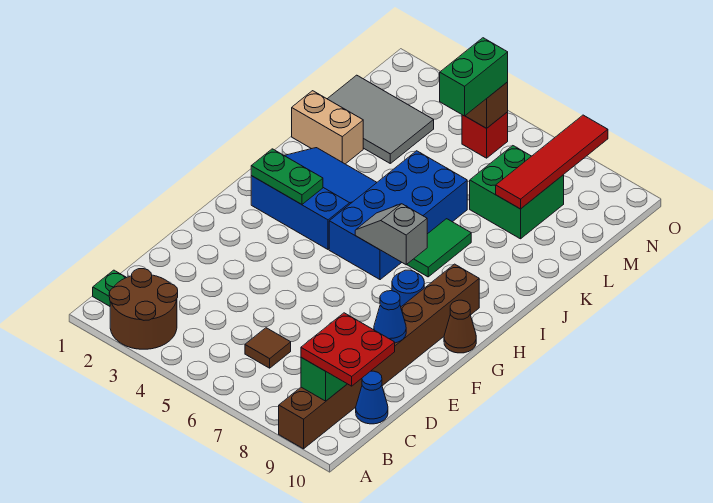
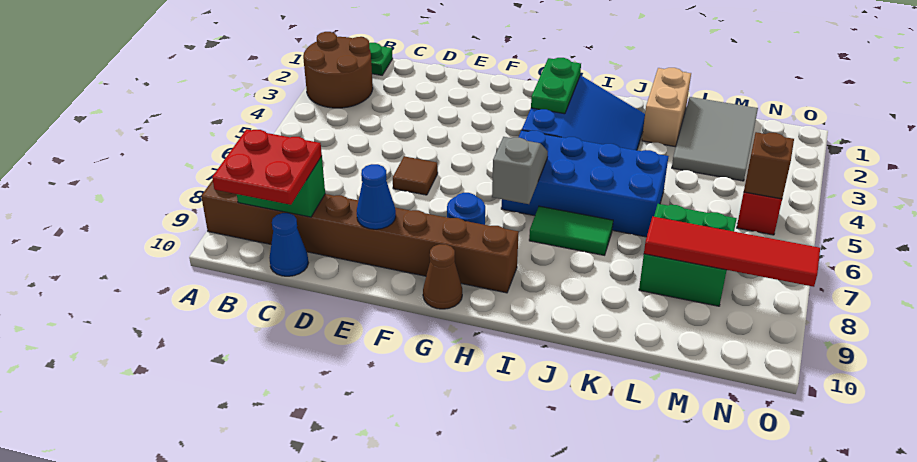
brown 1x1 tile [245,328,291,368] -> brown 1x1 tile moved to [393,156,438,195]
green 1x2 brick [440,38,508,116] -> none

